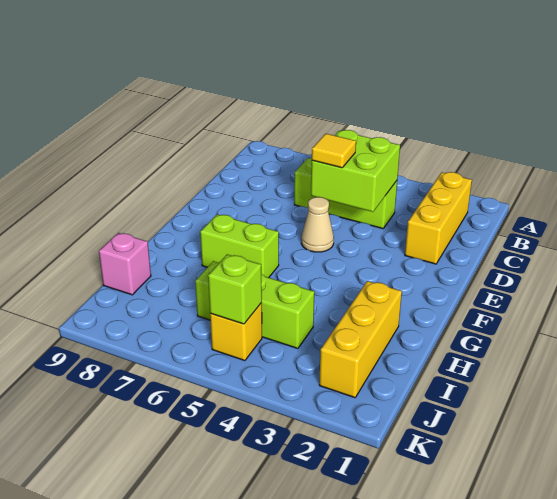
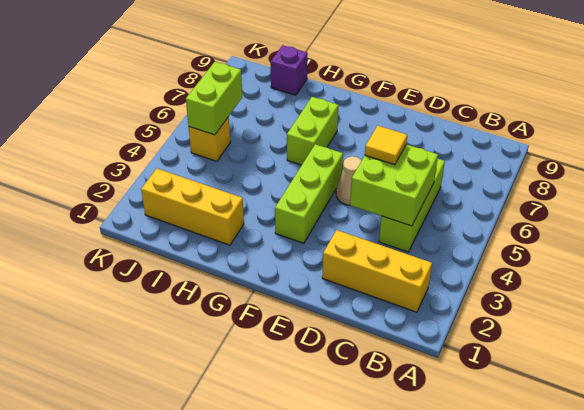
lime 1x3 brick [195,261,314,348] -> lime 1x3 brick moved to [275,144,343,243]
pink 1x1 brick [99,233,151,295] -> purple 1x1 brick [271,45,308,95]
lime 1x1 brick [208,254,262,324] -> lime 1x2 brick [186,62,242,135]

